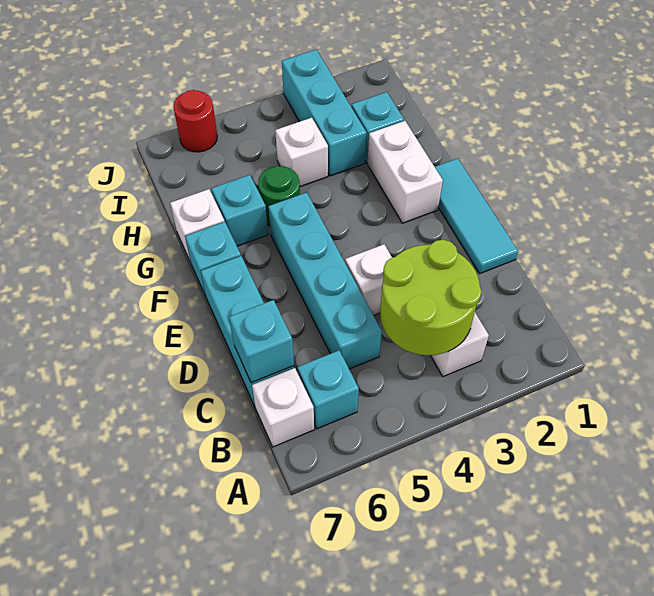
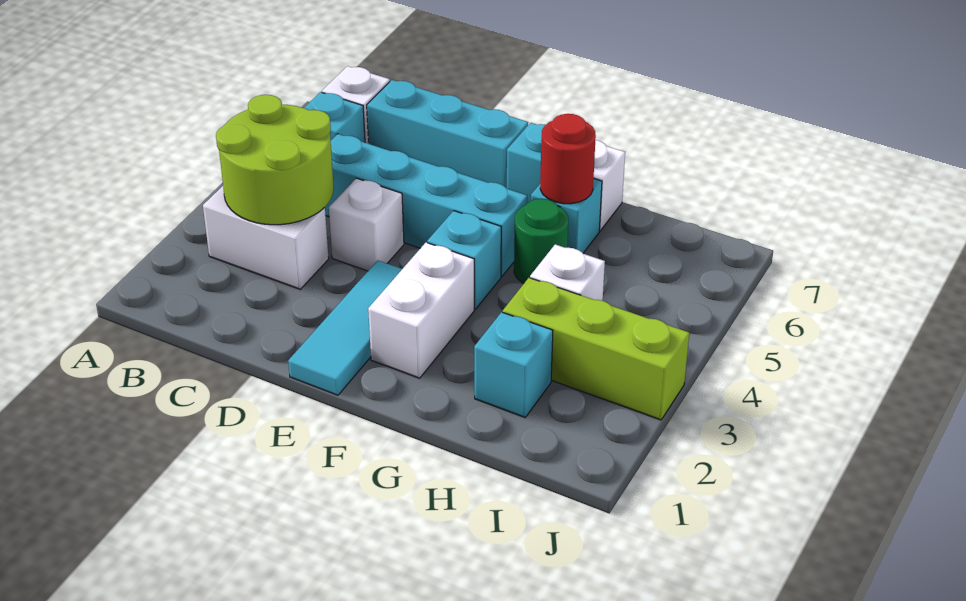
cyan 1x1 brick [229,300,294,383] -> cyan 1x1 brick moved to [427,211,501,309]
cyan 1x3 tile [435,158,518,274] -> cyan 1x3 tile turned to [288,261,402,395]
white 1x2 brick [367,121,443,223] -> white 1x2 brick turned to [368,242,474,378]
cyan 1x3 brick [282,50,367,176] -> lime 1x3 brick [503,278,689,420]
red 1x1 round brick [173,90,217,152] -> red 1x1 round brick moved to [540,114,596,204]

